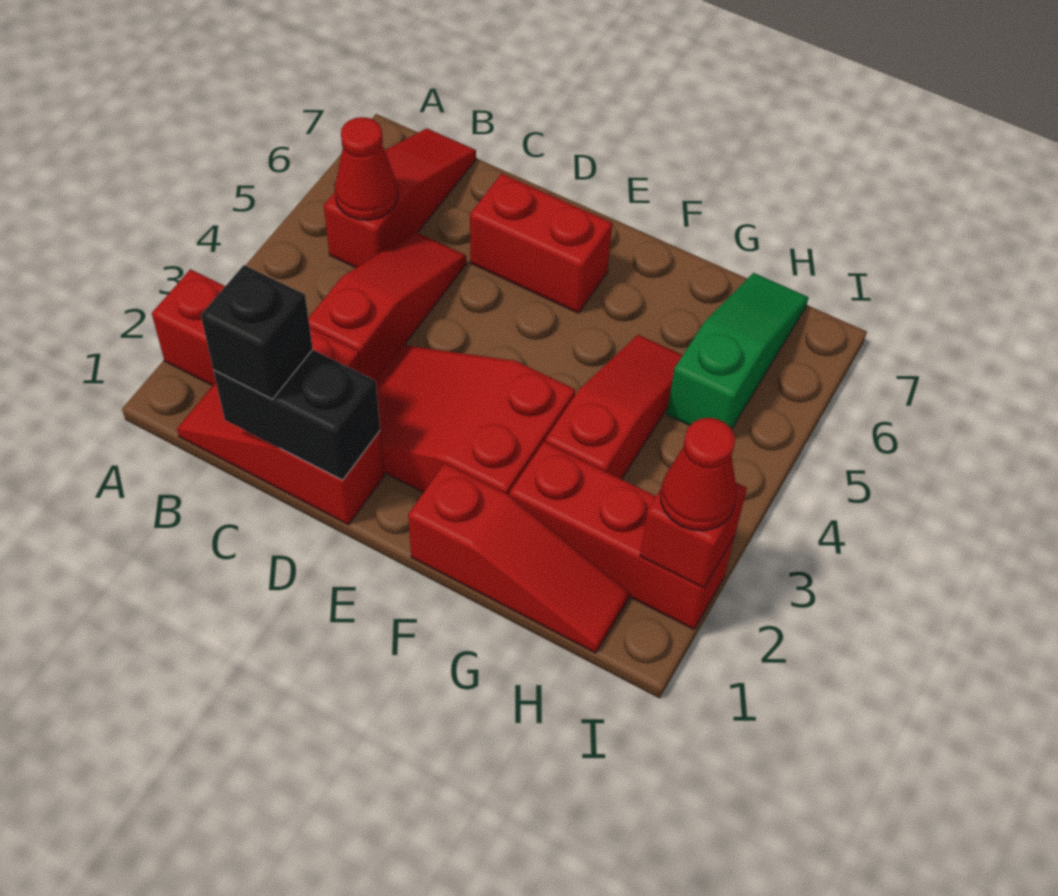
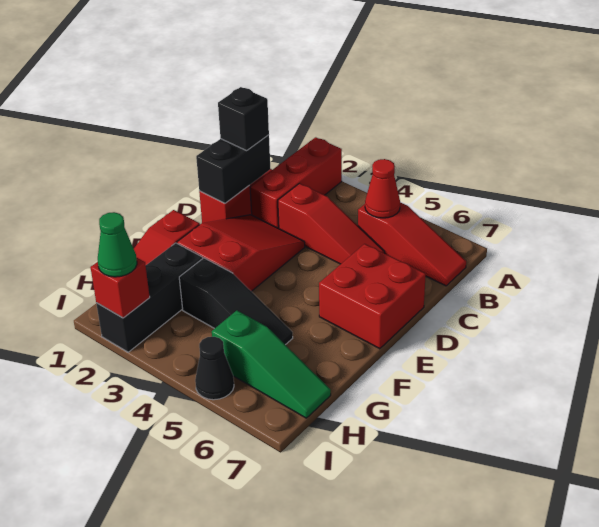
red 1x2 brick [470,174,612,313] -> red 2x2 brick [319,244,426,349]
red 1x3 brick [509,442,735,629] -> black 1x3 brick [96,243,203,352]
red 1x3 slope [545,335,683,479] -> black 1x3 slope [179,258,293,345]
red 1x1 cone [661,418,736,531] -> green 1x1 cone [98,212,137,277]
none -> black 1x1 cone [195,337,234,400]

